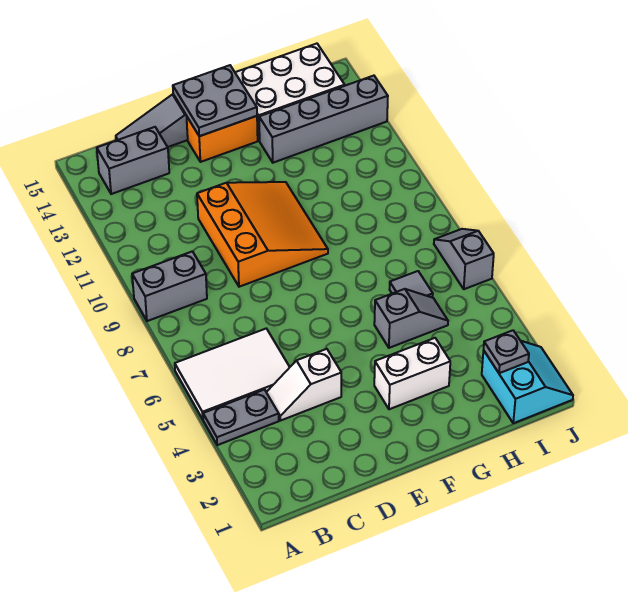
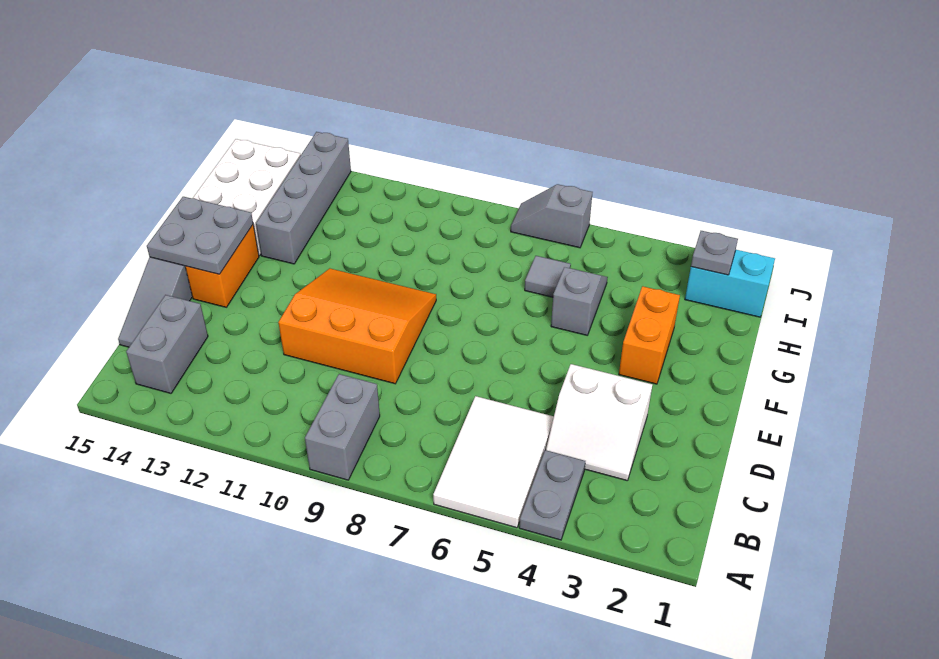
white 1x2 slope [266,349,341,421] -> white 2x2 slope [546,364,652,481]
white 1x2 brick [374,338,450,409] -> orange 1x2 brick [619,286,680,384]

